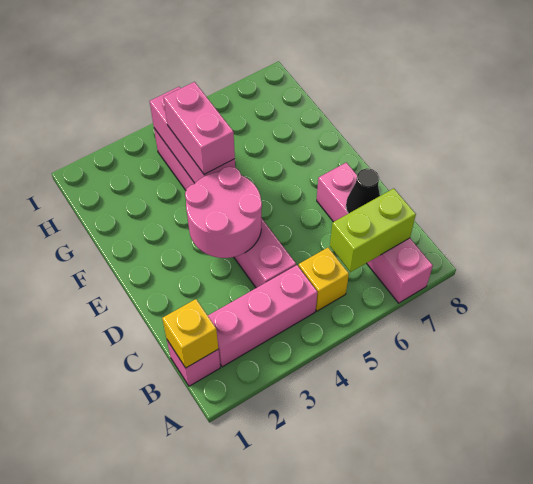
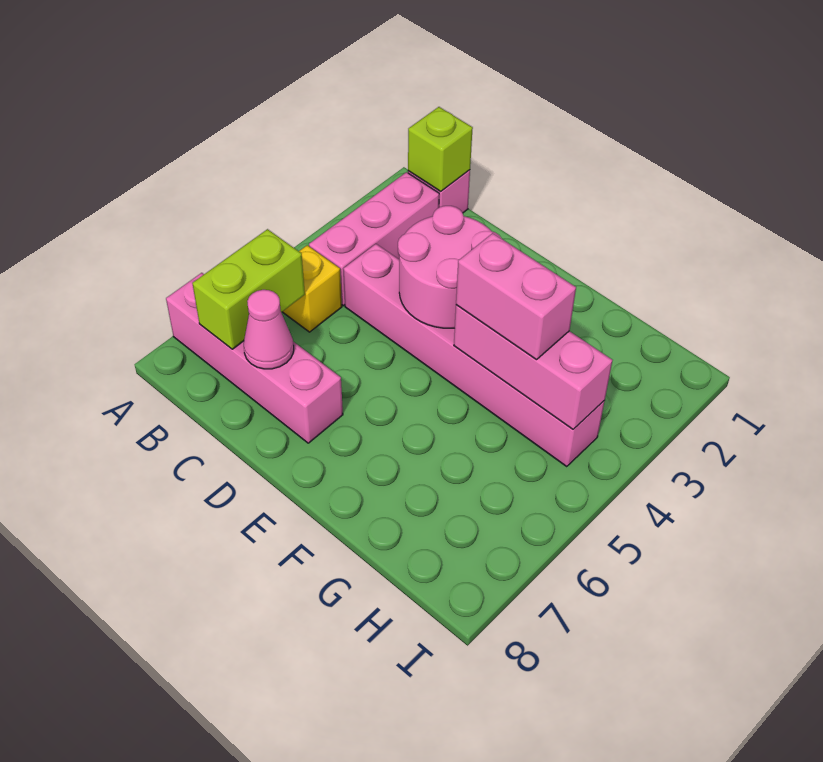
yellow 1x1 brick [162,299,218,368] -> lime 1x1 brick [408,107,473,191]
black 1x1 cone [346,168,380,214] -> pink 1x1 cone [244,290,294,369]

